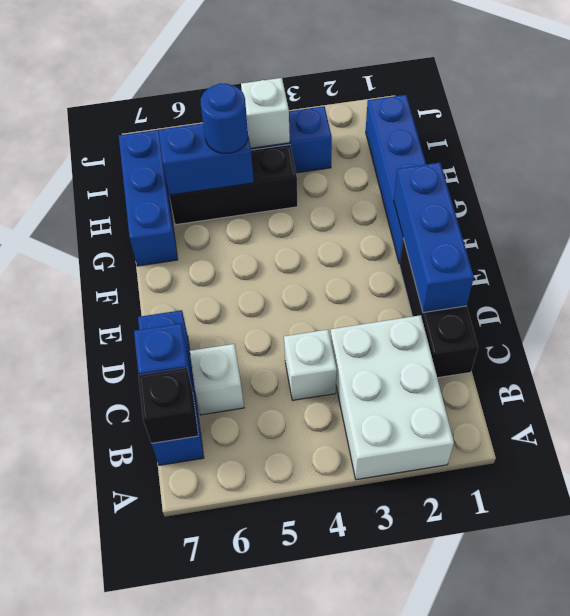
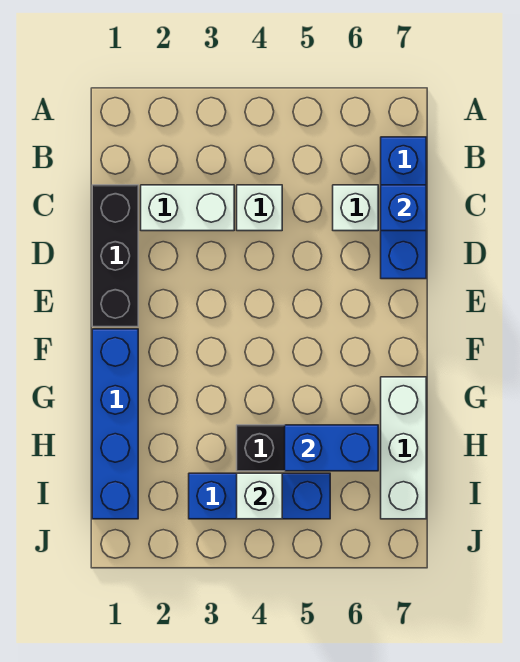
white 2x3 brick [330,315,454,480] -> white 1x2 brick [141,185,234,231]
black 1x1 brick [138,368,198,444] -> none
blue 1x3 brick [394,163,474,313] -> none
blue 1x3 brick [119,130,178,266] -> white 1x3 brick [381,377,426,519]
blue 1x1 round brick [201,83,248,153] -> none

